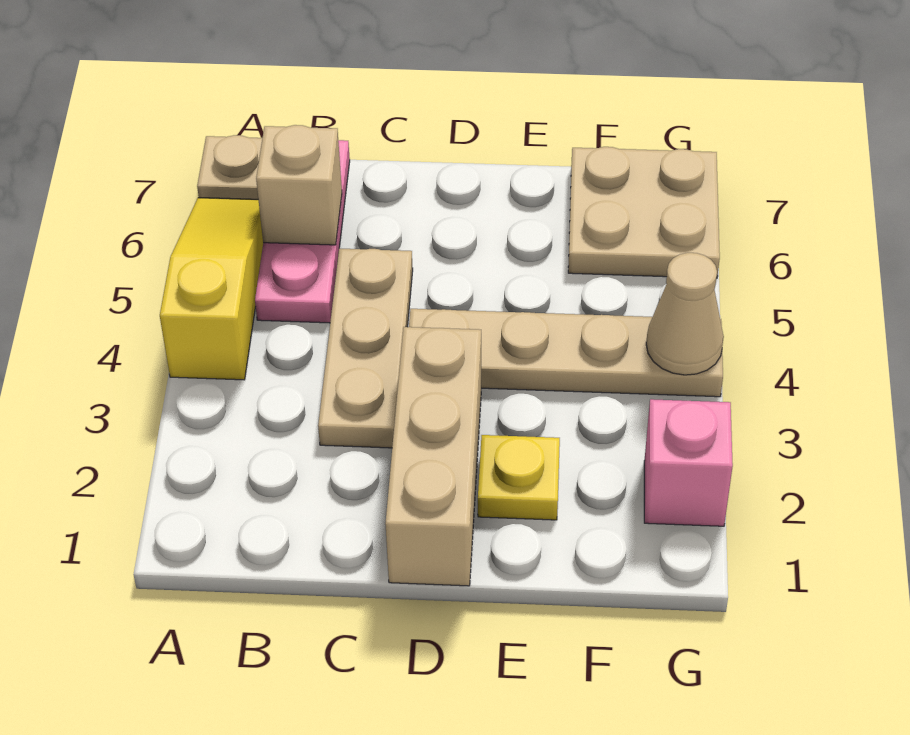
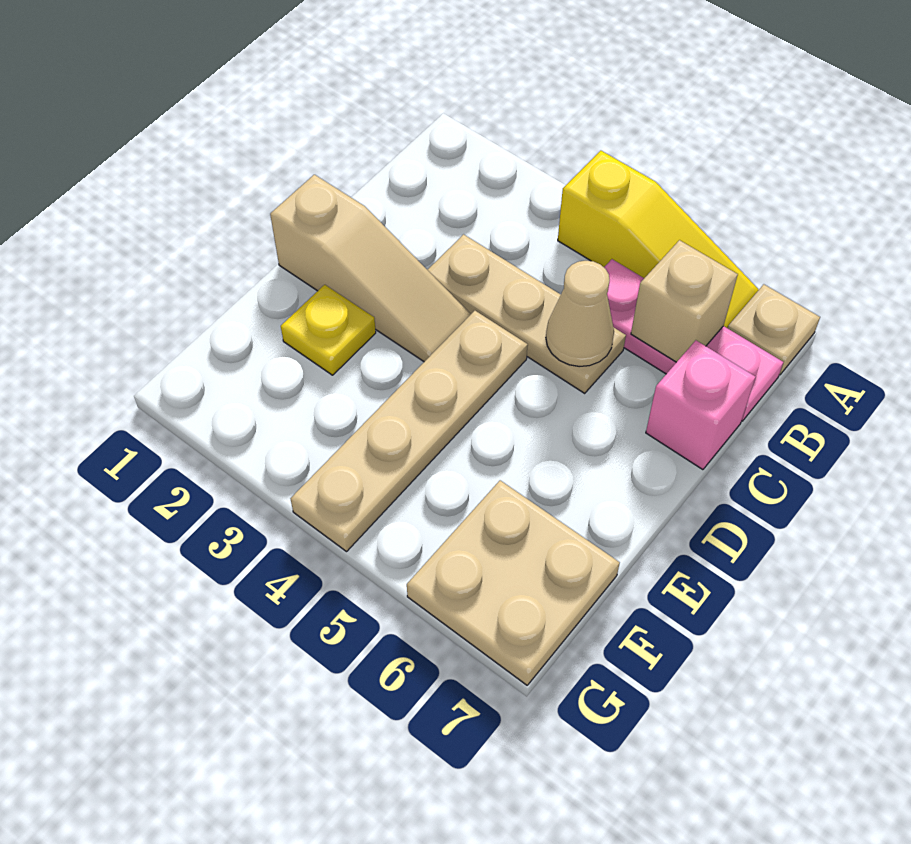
tan 1x3 brick [385,327,481,586] -> tan 1x3 slope [270,175,471,362]
pink 1x1 brick [644,399,733,526] -> pink 1x1 brick moved to [646,340,756,470]
tan 1x1 cone [646,253,724,375] -> tan 1x1 cone moved to [546,261,614,367]

